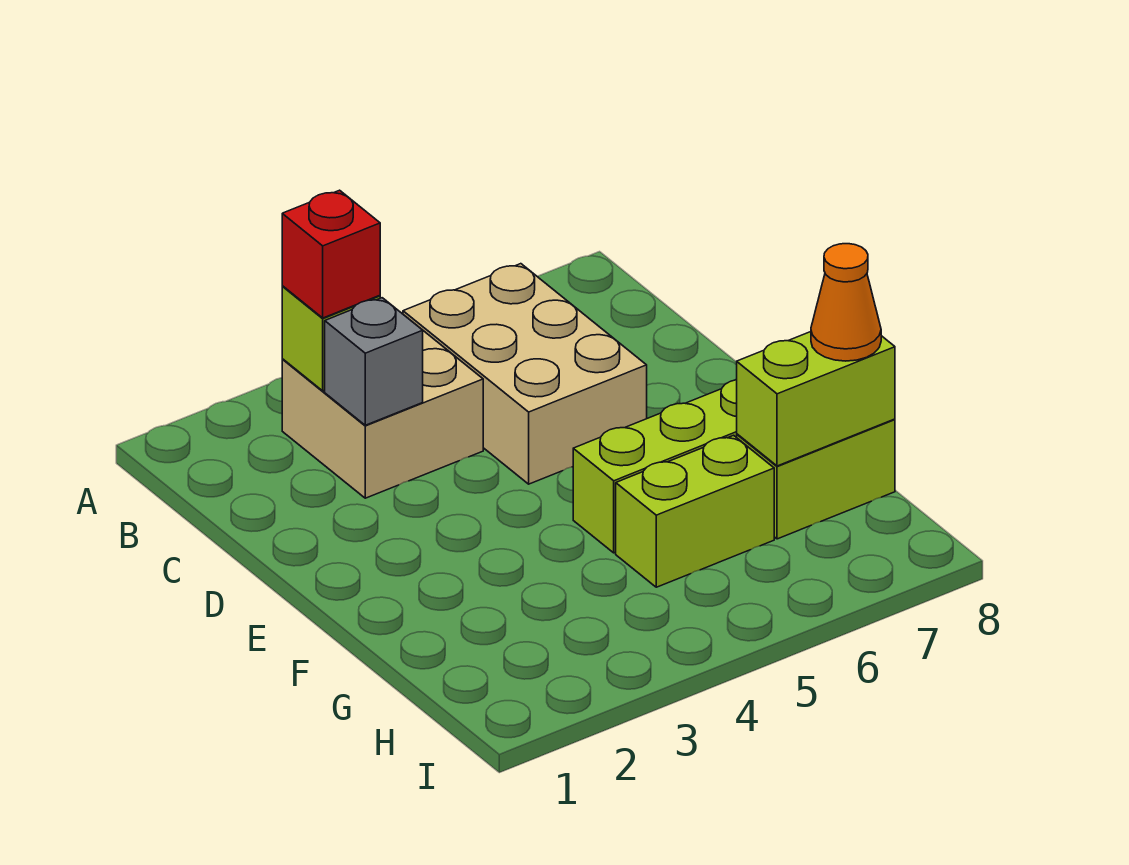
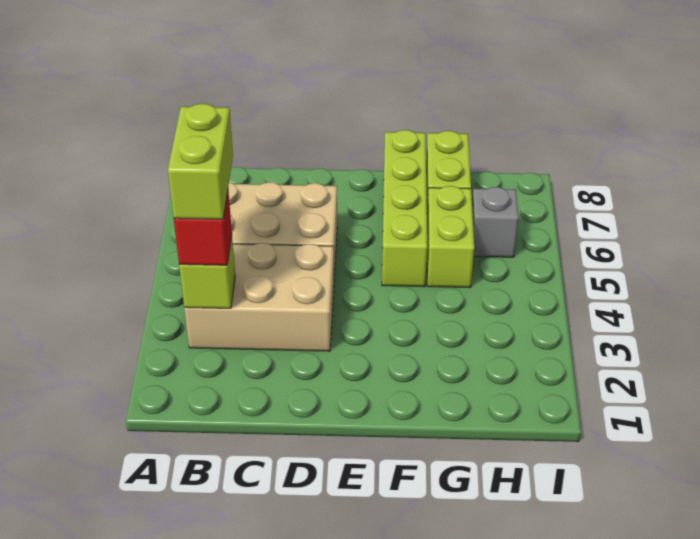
tan 2x2 brick [282,331,483,498] -> tan 2x3 brick [184,243,334,351]
grey 1x1 brick [325,298,423,425] -> grey 1x1 brick moved to [472,187,519,257]
lime 1x2 brick [737,332,895,466] -> lime 1x2 brick moved to [168,104,233,219]
orange 1x1 cone [811,244,881,361] -> none

